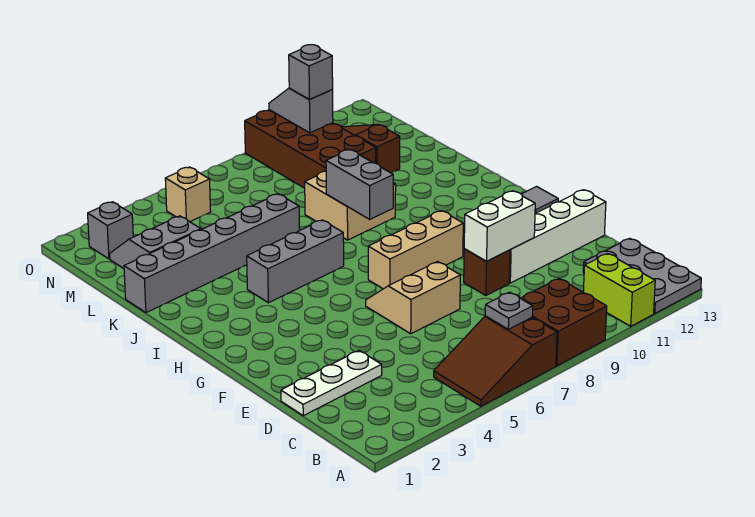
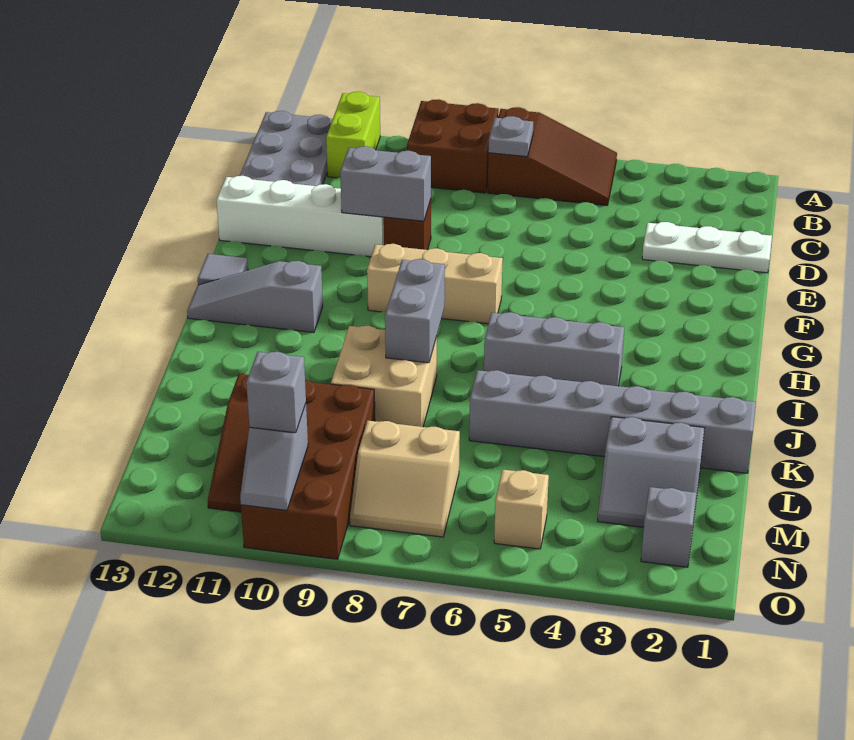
tan 2x2 slope [366,262,460,334] -> tan 2x2 slope moved to [350,421,460,537]
white 1x2 brick [464,191,535,261] -> grey 1x2 brick [340,146,431,221]
none -> grey 1x3 slope [187,261,323,333]

